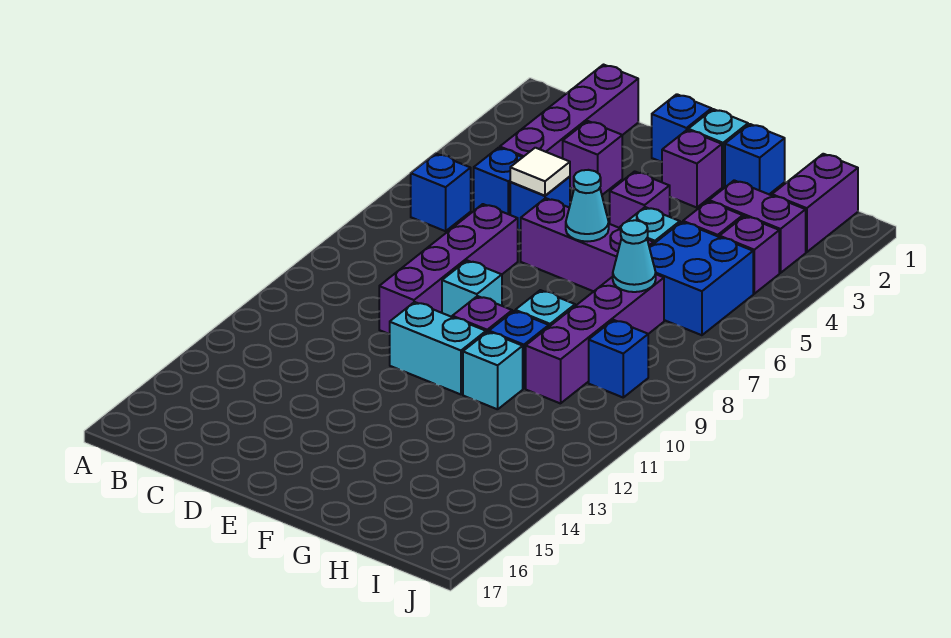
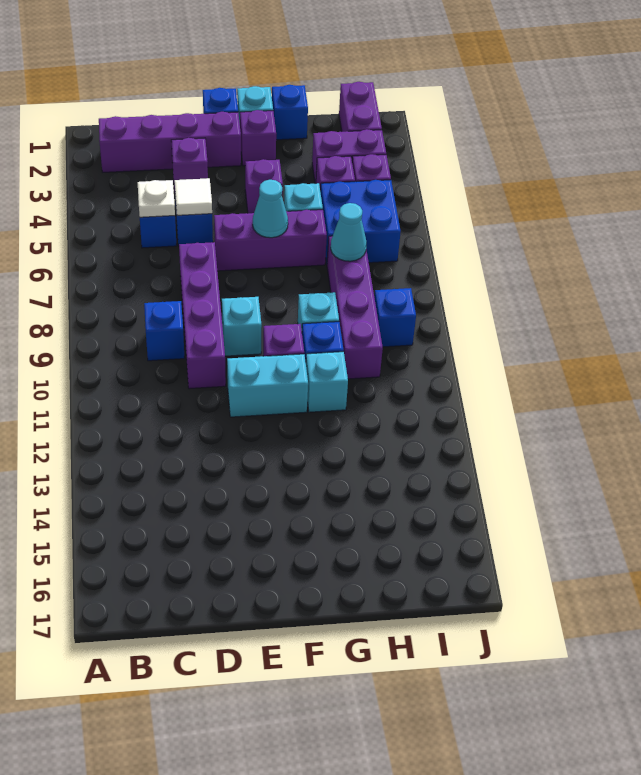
blue 1x1 brick [411,154,471,231] -> blue 1x1 brick moved to [144,301,184,361]
purple 1x4 brick [500,65,638,158] -> purple 1x4 brick turned to [99,112,241,172]
none -> white 1x1 plate [138,180,175,217]

